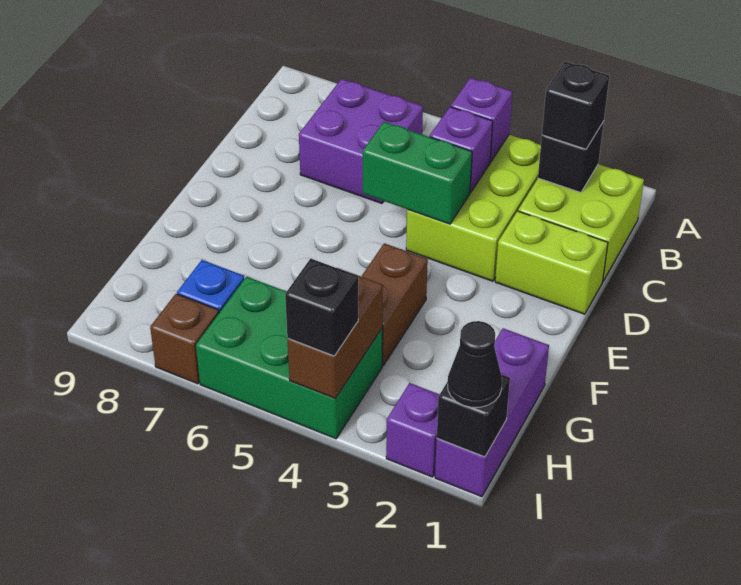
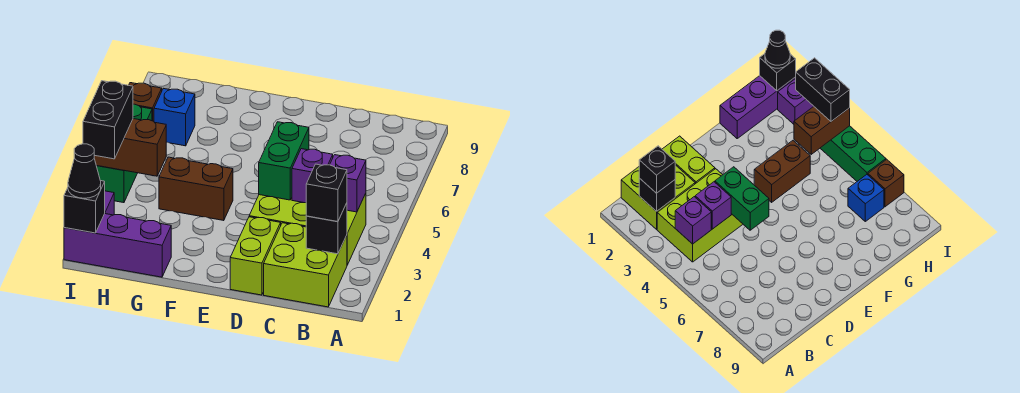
purple 2x2 brick [299,79,423,203] -> none
green 2x3 brick [196,277,383,439] -> green 1x3 brick [97,104,152,203]
black 1x1 brick [285,259,358,356] -> black 1x2 brick [83,81,133,159]

